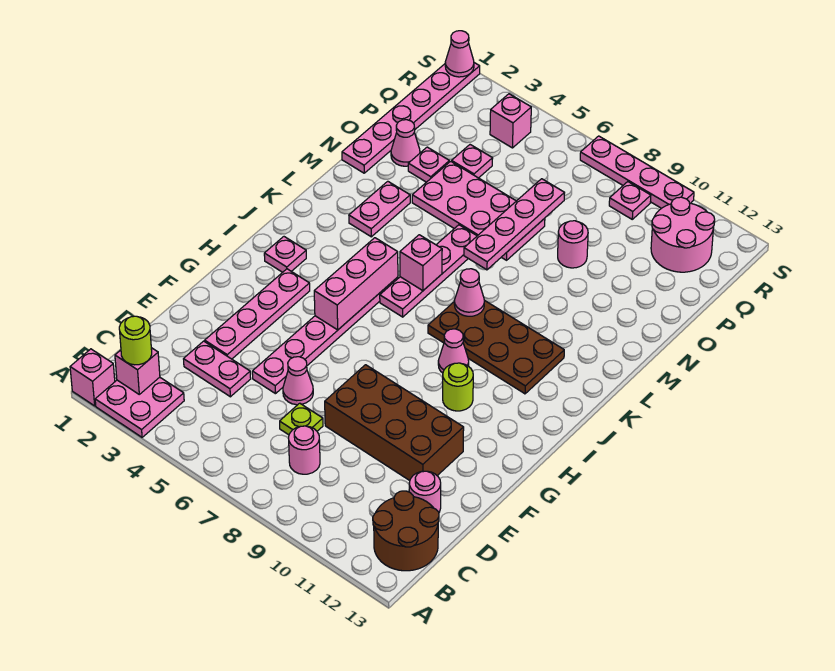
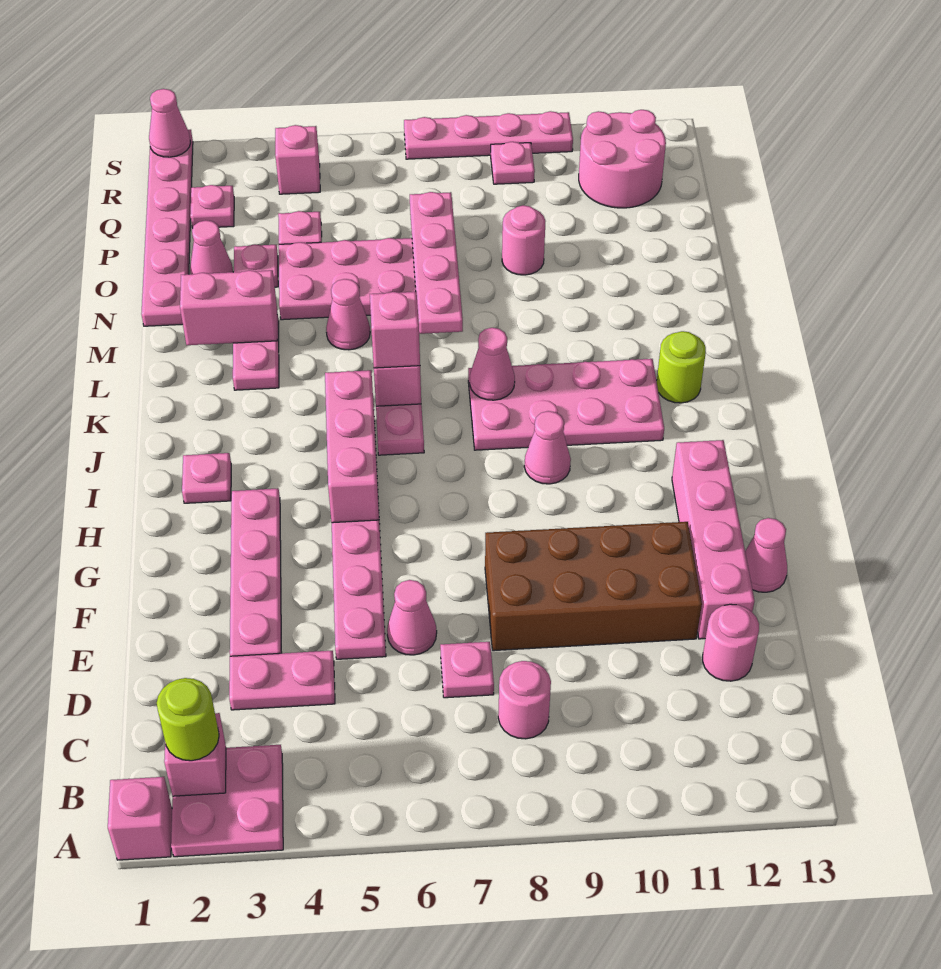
brown 2x2 round brick [373,491,439,571] -> none
lime 1x1 plate [280,403,323,435] -> pink 1x1 plate [440,642,494,698]
none -> pink 1x4 brick [672,440,755,639]
none -> pink 1x1 cone [745,518,787,592]
lime 1x1 round brick [443,363,473,411] -> lime 1x1 round brick moved to [657,331,706,403]
brown 2x4 plate [428,300,564,394] -> pink 2x4 plate [468,359,664,450]
none -> pink 1x1 brick [370,292,420,368]
none -> pink 1x2 brick [180,270,277,345]
none -> pink 1x1 cone [326,279,370,350]
none -> pink 1x1 plate [190,185,234,228]

